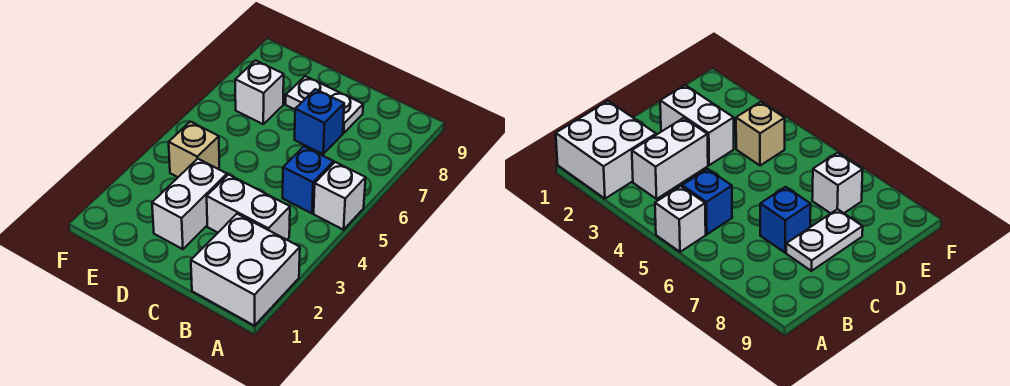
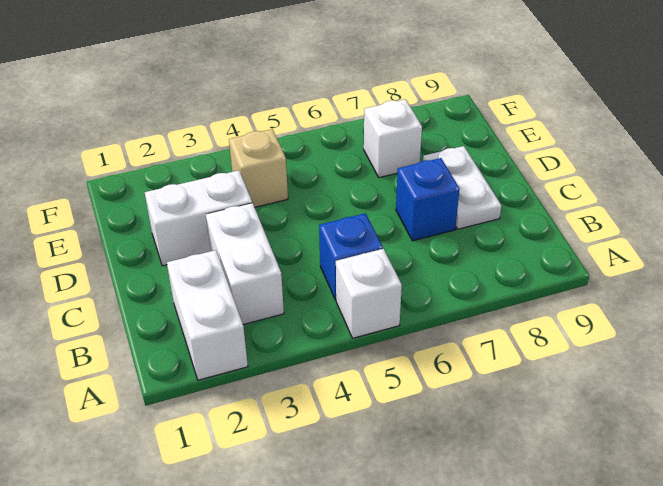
white 2x2 brick [191,214,300,326] -> white 1x2 brick [167,250,248,380]

